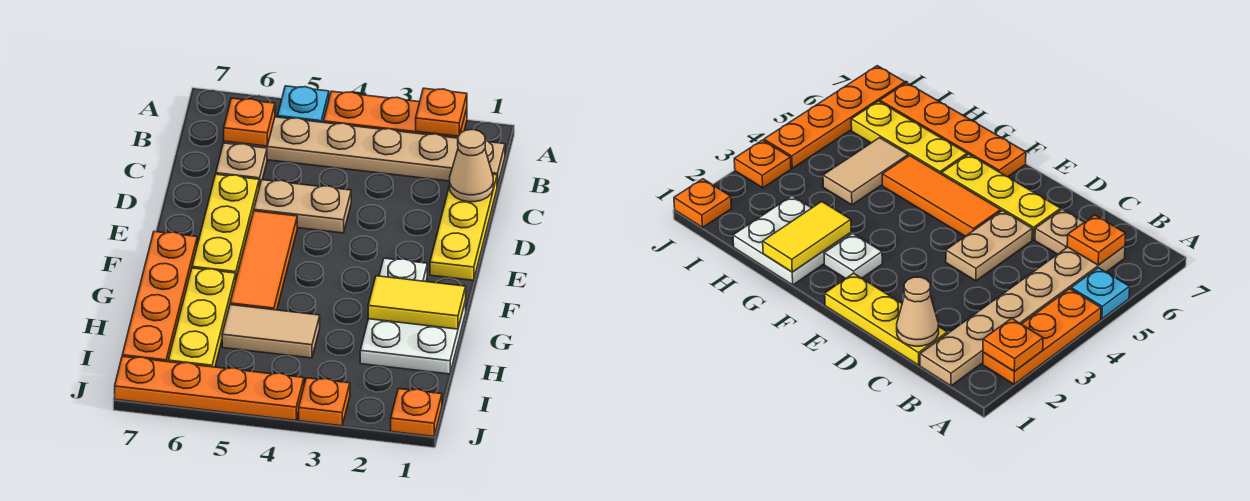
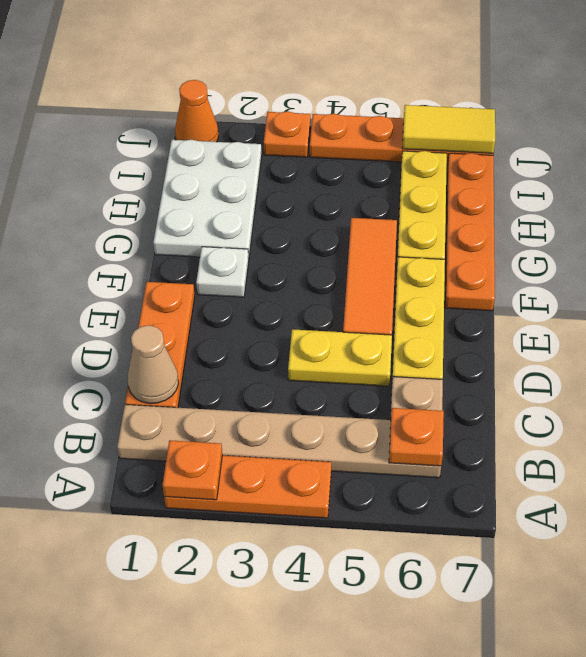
cyan 1x1 plate [278,86,329,123] -> none
yellow 1x3 plate [430,175,497,280] -> orange 1x3 plate [125,282,195,408]
tan 1x2 plate [254,180,351,233] -> yellow 1x2 plate [288,329,392,386]
white 2x2 plate [360,301,466,374] -> white 2x3 plate [153,140,262,258]
yellow 1x2 tile [368,276,466,329] -> yellow 1x2 tile moved to [402,105,495,153]
tan 1x2 tile [222,305,320,358] -> none
orange 1x1 plate [391,389,442,437] -> orange 1x1 cone [175,80,218,142]

